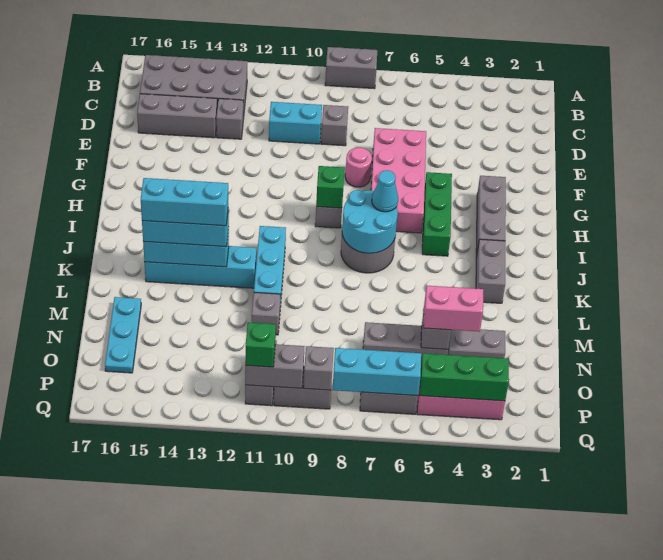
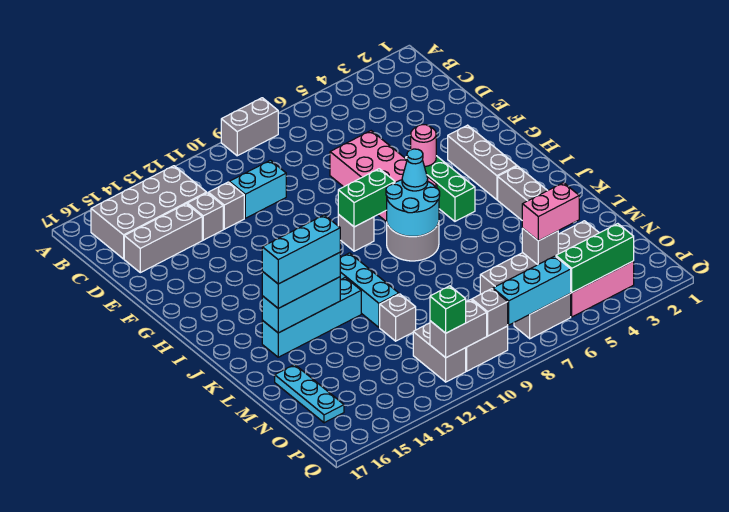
grey 1x1 brick [321,105,348,146] -> grey 1x1 brick moved to [208,182,244,229]
pink 1x1 round brick [345,148,372,187] -> pink 1x1 round brick moved to [411,125,436,166]
green 1x1 brick [316,166,345,208] -> green 1x2 brick [338,169,395,227]

